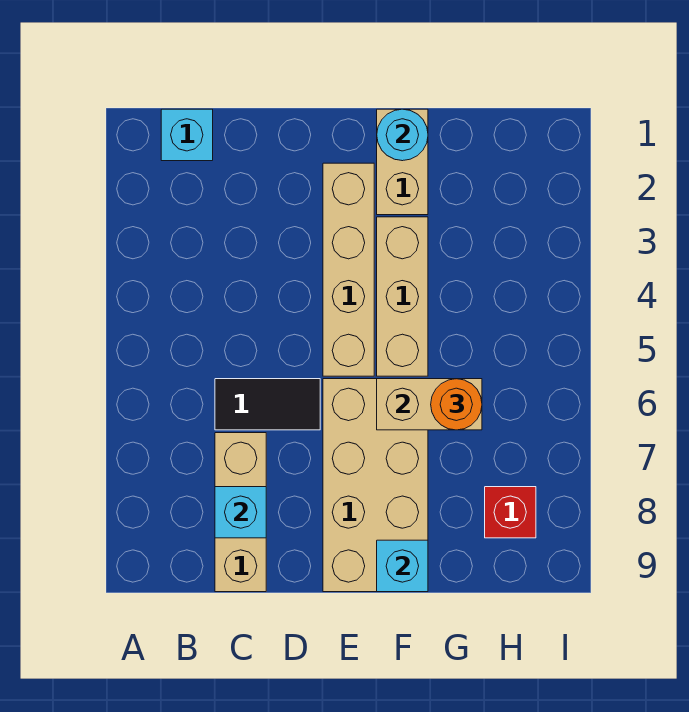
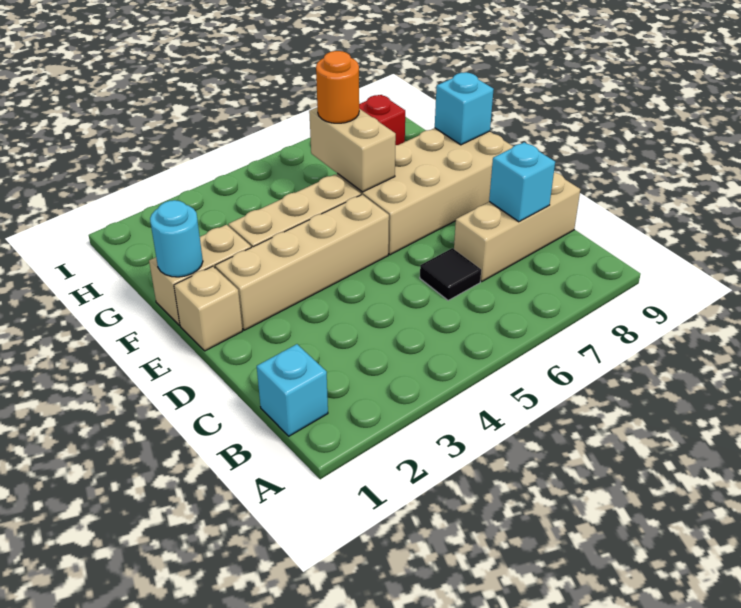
black 1x2 tile [215,379,320,430] -> black 1x1 tile [420,248,481,300]
none -> tan 1x1 brick [174,266,243,351]

